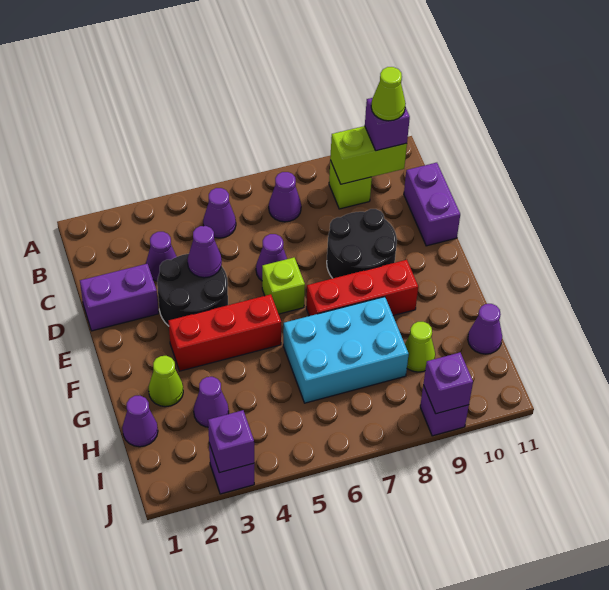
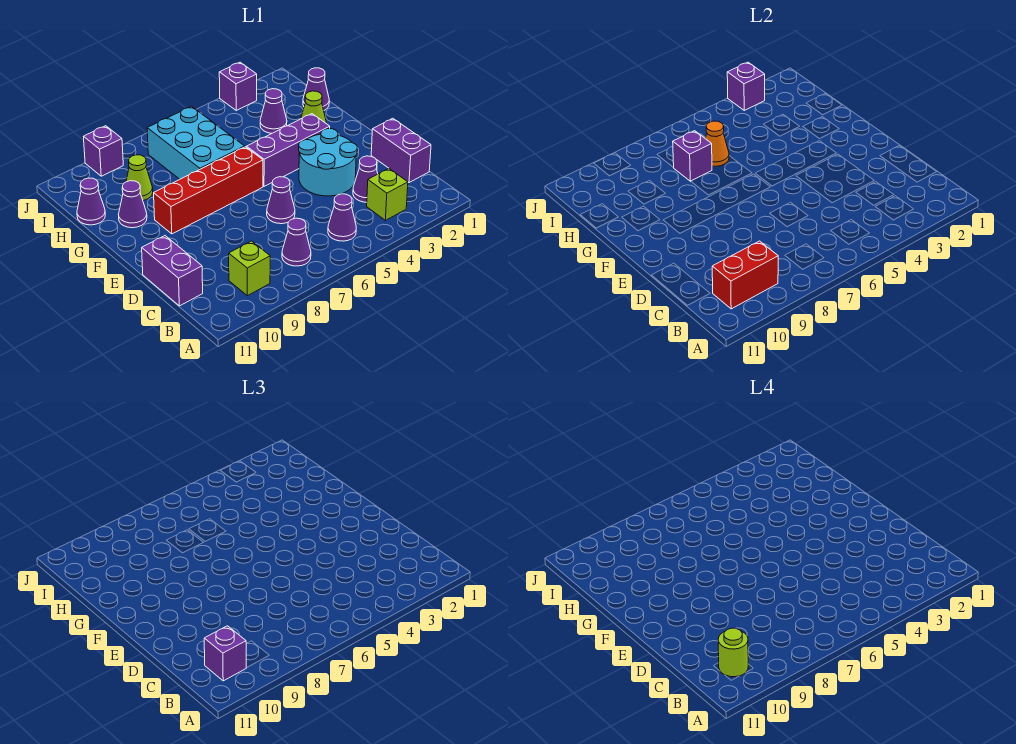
lime 1x2 brick [330,126,407,184] -> red 1x2 brick [712,241,778,309]
lime 1x1 cone [371,67,406,121] -> lime 1x1 round brick [718,628,748,677]
purple 1x2 brick [80,264,159,331] -> purple 1x2 brick turned to [371,118,431,183]
black 2x2 round brick [157,254,228,326] -> cyan 2x2 round brick [299,129,357,196]
purple 1x1 cone [188,226,222,278] -> purple 1x1 cone moved to [118,181,147,228]
black 2x2 round brick [327,209,397,278] -> none
lime 1x1 brick [262,258,305,314] -> lime 1x1 brick moved to [367,168,408,220]
red 1x3 brick [169,294,281,371] -> purple 1x3 brick [247,114,330,186]
red 1x3 brick [306,260,418,316] -> red 1x4 brick [154,147,263,234]
cyan 2x3 brick [283,297,409,403] -> cyan 2x3 brick turned to [147,106,245,179]
none -> orange 1x1 cone [705,121,729,166]
purple 1x1 brick [423,352,473,414] -> purple 1x1 brick moved to [673,131,712,181]

